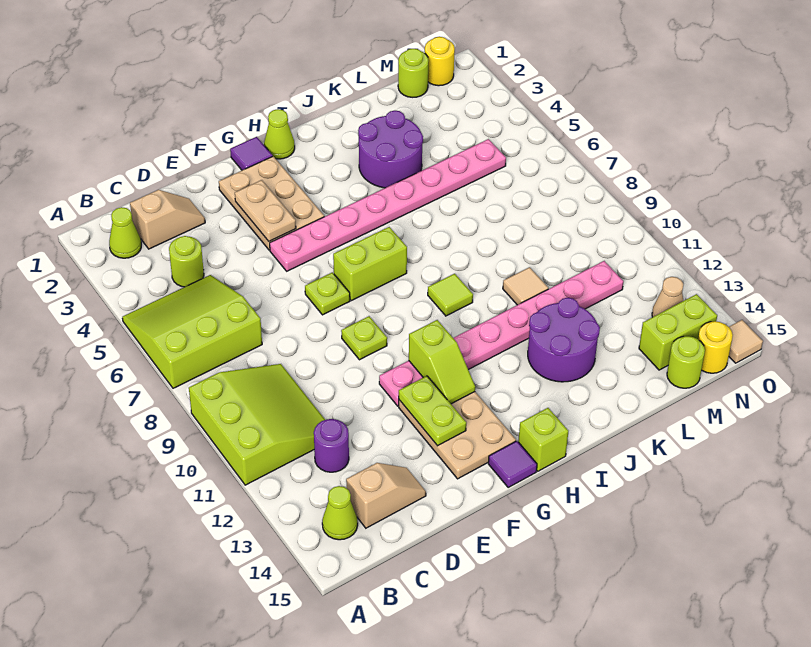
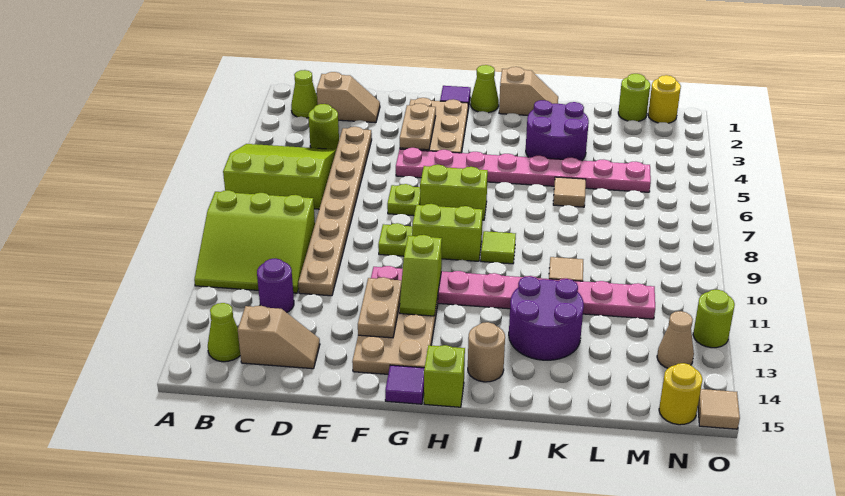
lime 3x3 slope [189,364,325,485] -> lime 3x3 slope turned to [194,190,315,293]
none -> tan 1x8 plate [298,127,372,296]
lime 1x2 plate [399,376,466,446] -> tan 1x2 plate [358,277,402,338]
none -> tan 1x2 slope [499,67,558,115]
none -> tan 1x1 round brick [468,322,505,382]
none -> tan 1x1 tile [553,177,586,207]
lime 1x2 brick [639,294,717,370] -> lime 1x2 brick moved to [412,204,483,261]
lime 1x1 round brick [667,336,705,388] -> lime 1x1 round brick moved to [693,290,735,348]

